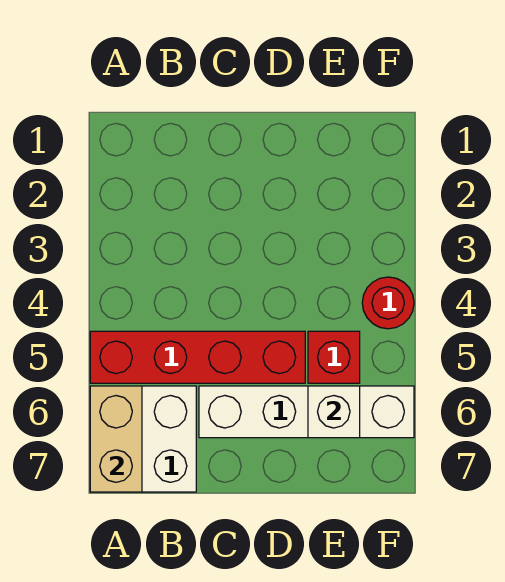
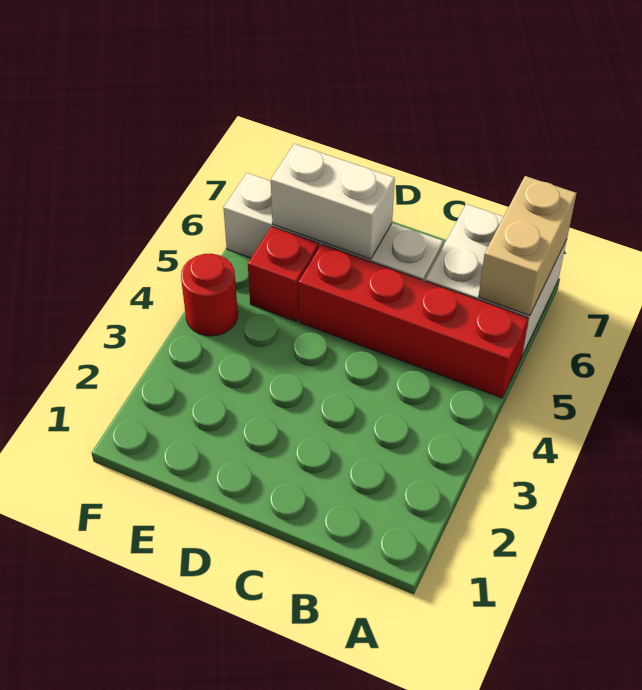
white 1x1 brick [308,386,360,438] -> white 1x2 brick [271,144,395,259]

